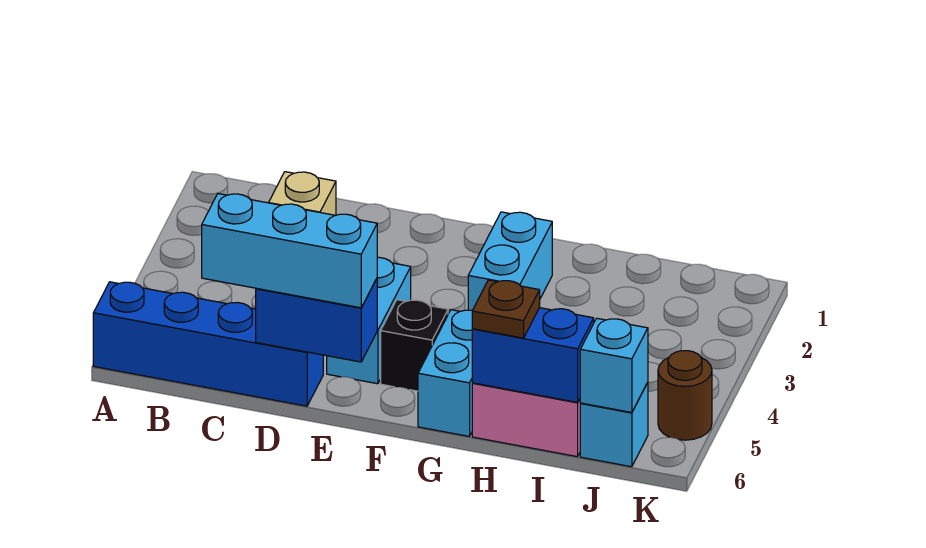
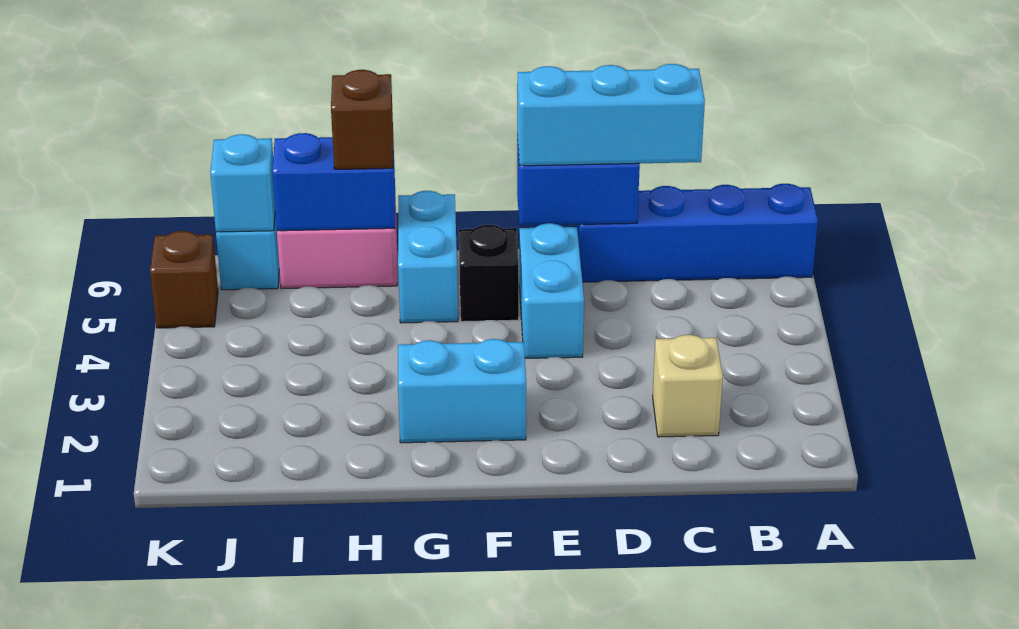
cyan 1x2 brick [468,212,552,310] -> cyan 1x2 brick turned to [398,339,526,443]
brown 1x1 plate [472,280,540,338] -> brown 1x1 brick [331,70,393,169]
brown 1x1 round brick [658,351,712,440] -> brown 1x1 brick [150,231,218,328]

